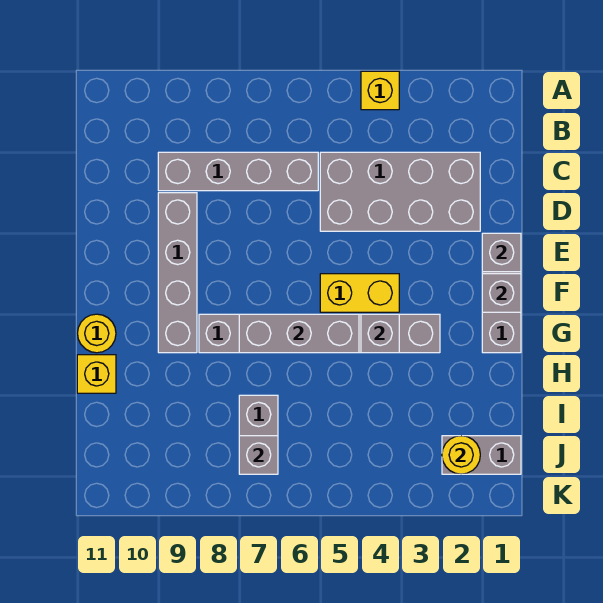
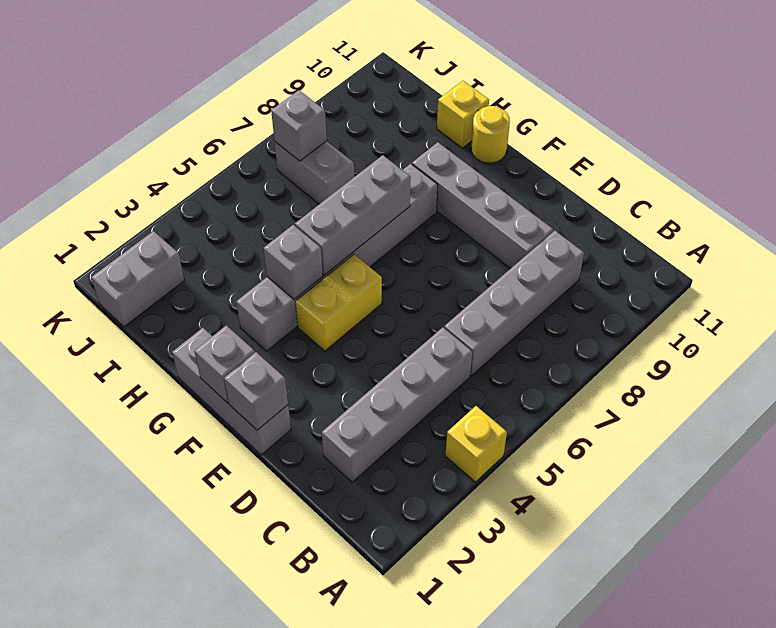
grey 2x4 brick [320,152,480,231] -> grey 1x4 brick [322,328,472,482]
yellow 1x1 round brick [442,436,480,474] -> none

